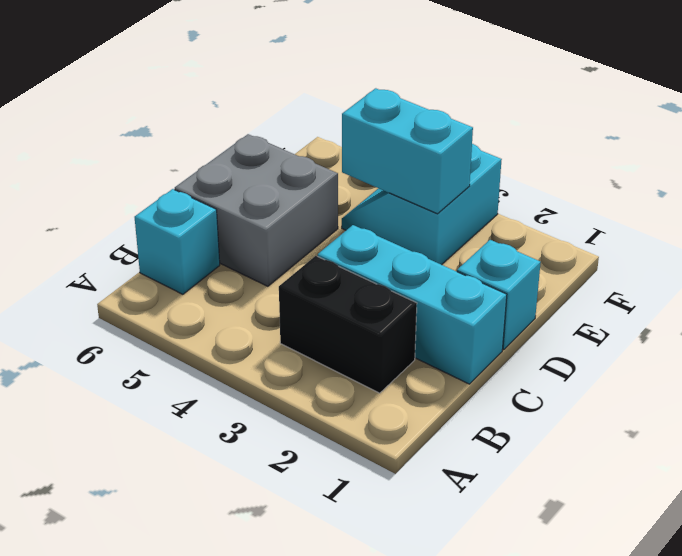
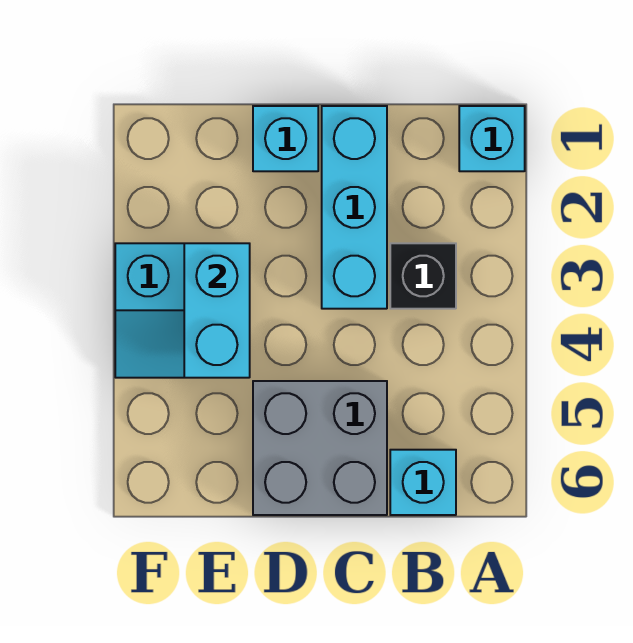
none -> cyan 1x1 brick [459,106,525,171]
black 1x2 brick [279,256,417,393] -> black 1x1 brick [390,243,456,309]

